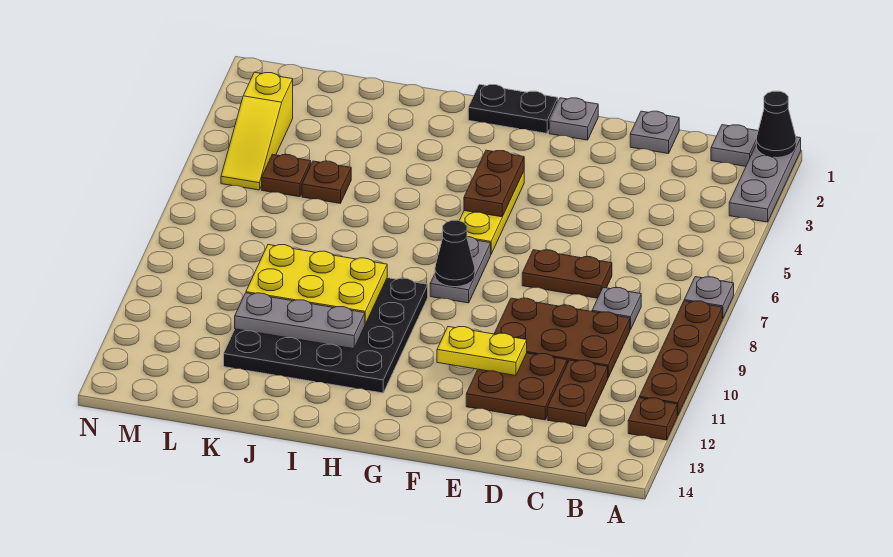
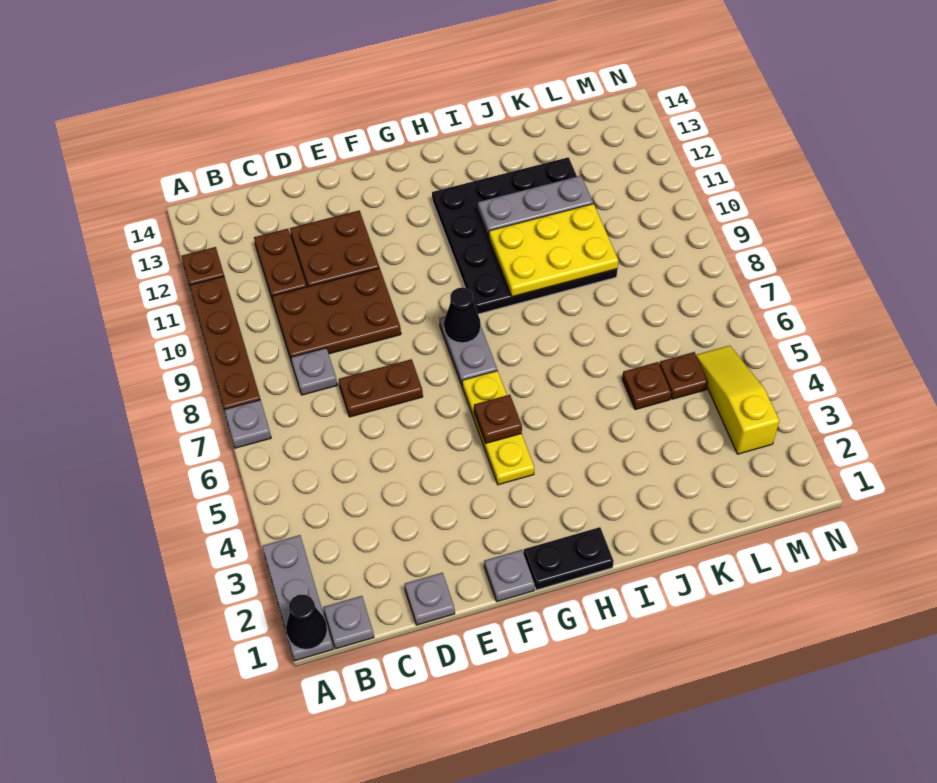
yellow 1x2 plate [437,327,527,376] -> none
brown 1x2 plate [464,150,524,217] -> brown 1x1 plate [474,395,522,443]

